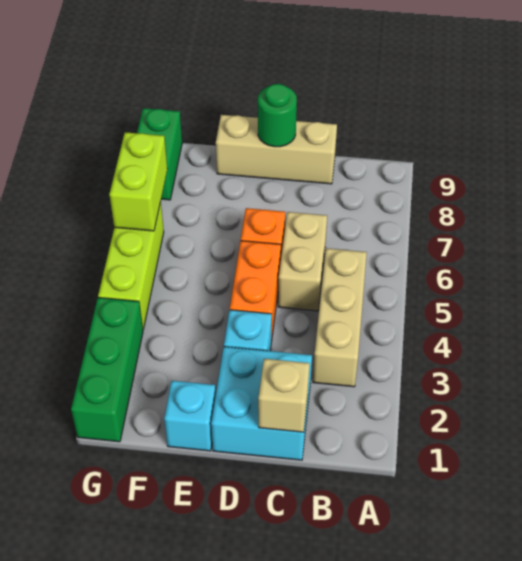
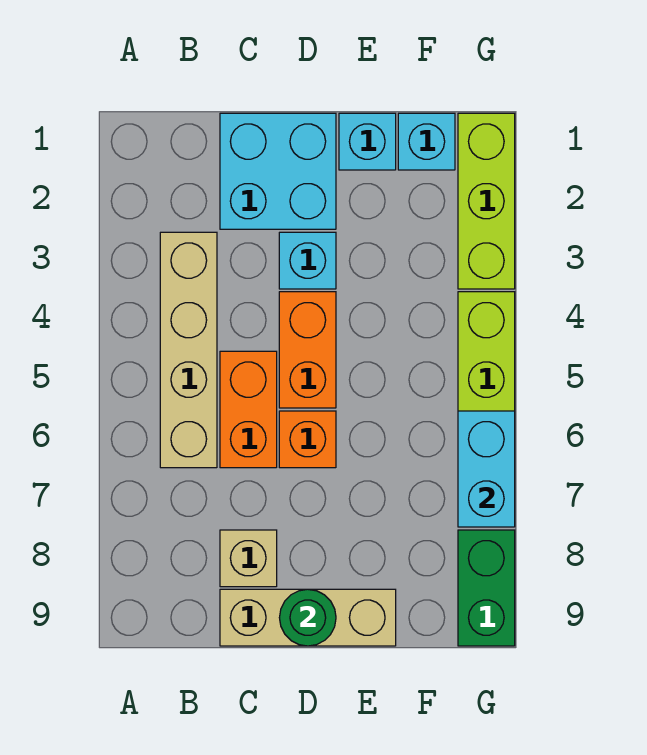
tan 1x3 brick [313,248,367,387] -> tan 1x4 brick [160,232,217,468]
tan 1x1 brick [258,359,310,432] -> tan 1x1 brick moved to [220,530,277,587]
tan 1x2 brick [278,212,327,311] -> orange 1x2 brick [220,351,277,468]
none -> cyan 1x1 brick [398,113,455,170]
green 1x3 brick [71,298,143,442] -> lime 1x3 brick [458,113,515,289]
lime 1x2 brick [109,132,167,231] -> cyan 1x2 brick [458,411,515,527]

